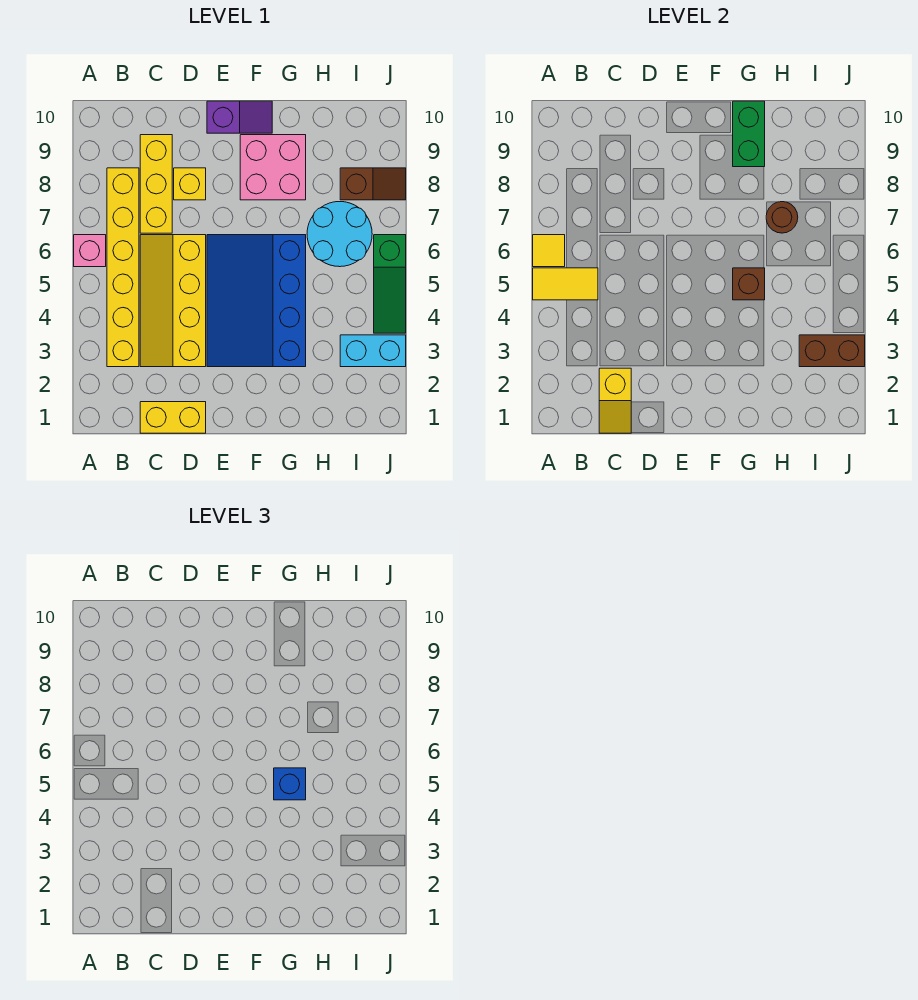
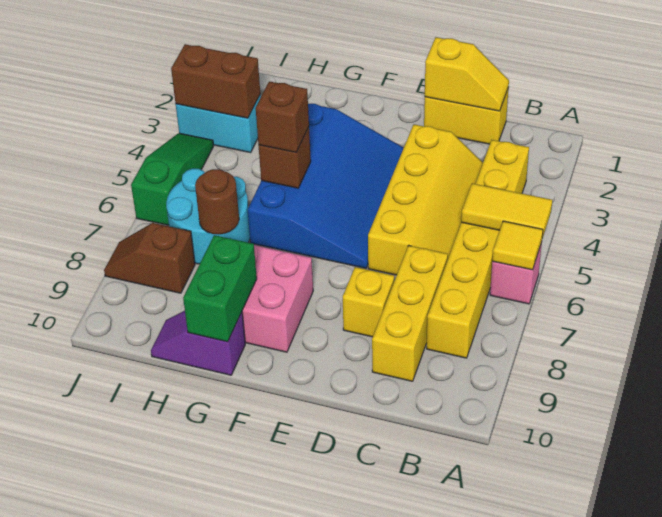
yellow 1x2 slope [599,368,631,433] -> yellow 1x2 slope turned to [425,37,509,111]
purple 1x2 slope [207,101,272,133] -> purple 1x2 slope moved to [151,311,245,375]
blue 1x1 brick [274,768,306,800] -> brown 1x1 brick [256,82,309,152]

